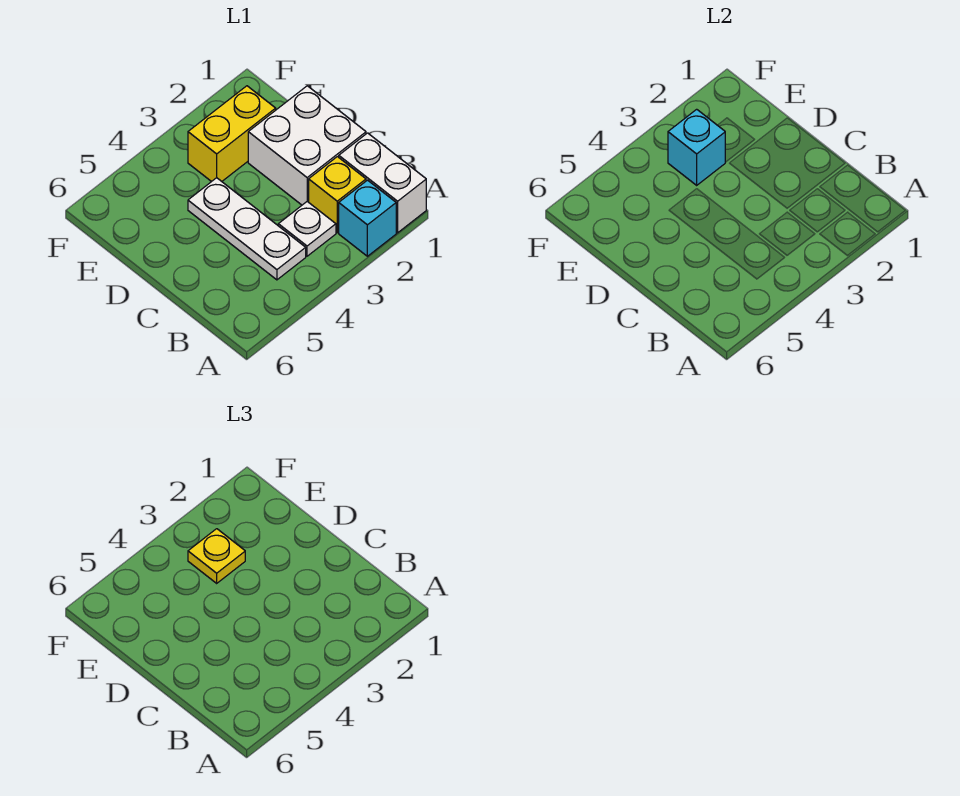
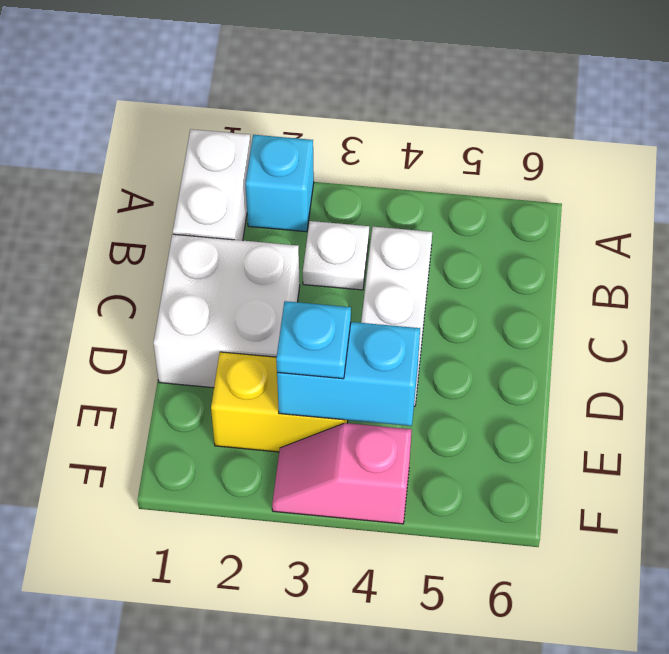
yellow 1x1 brick [309,157,366,233] -> none
cyan 1x1 brick [668,109,725,185] -> cyan 1x2 brick [277,322,420,426]
yellow 1x1 plate [188,529,245,583] -> cyan 1x1 plate [276,301,351,379]
none -> pink 1x2 slope [272,423,412,524]

